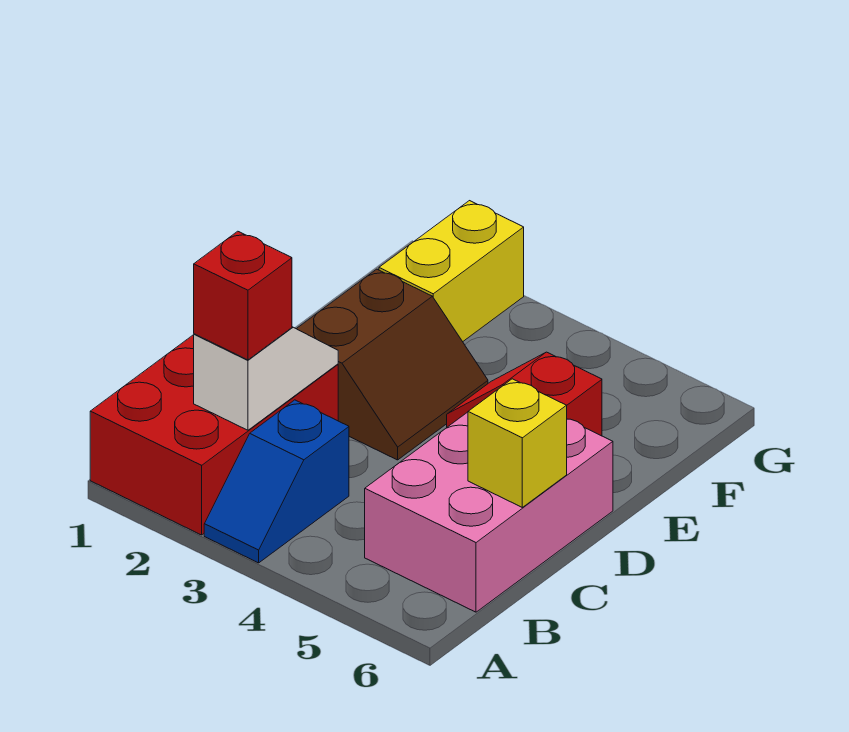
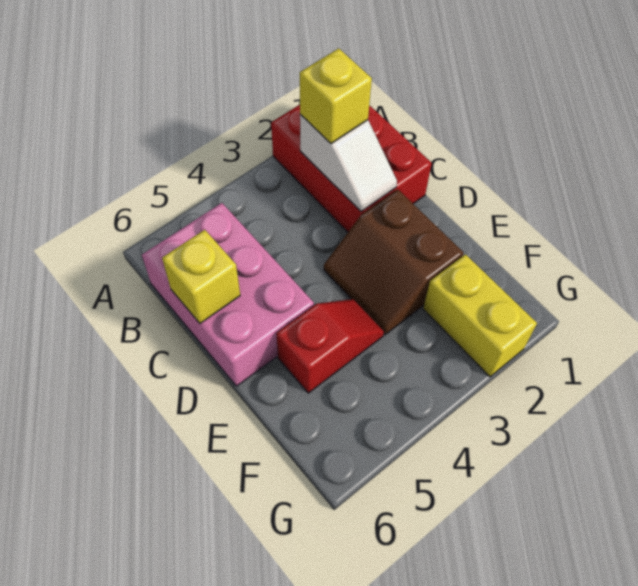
blue 1x2 slope [204,400,349,563] -> none
red 1x1 brick [194,231,292,360] -> yellow 1x1 brick [300,48,372,143]

